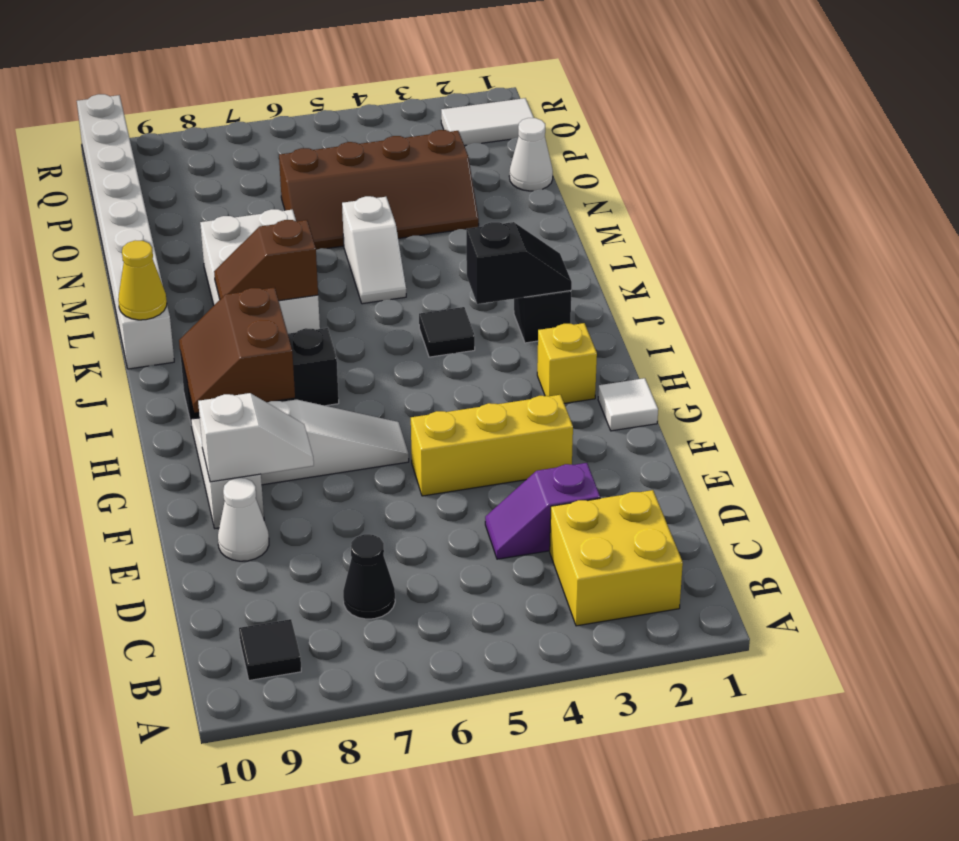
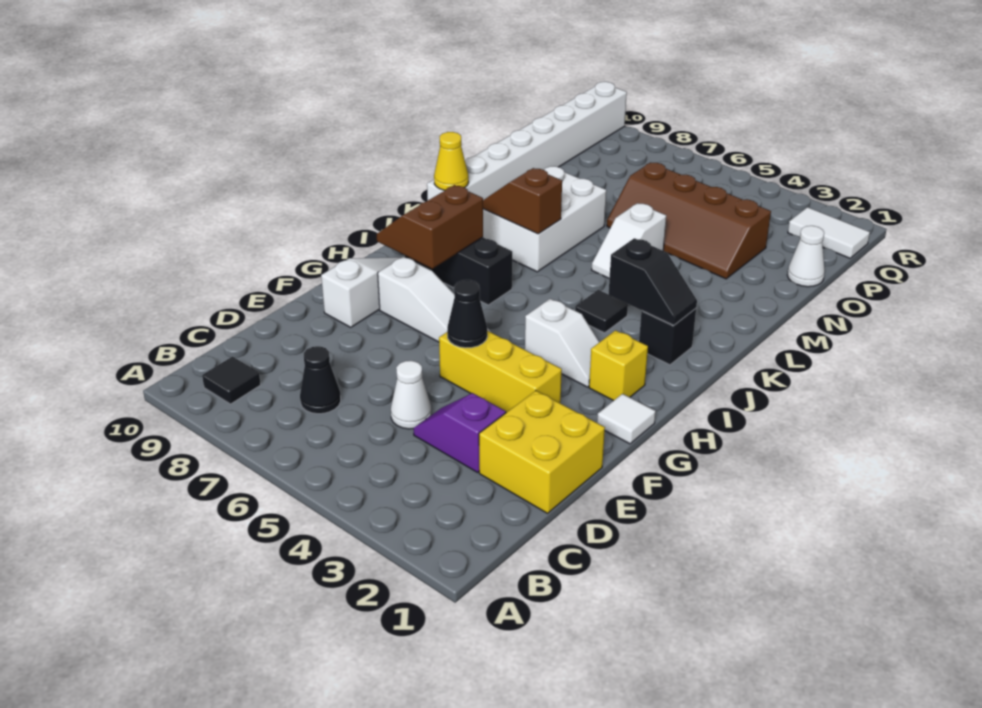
yellow 2x2 brick [550,490,683,626] -> yellow 2x2 brick moved to [479,391,605,513]
white 1x1 cone [218,478,269,561] -> white 1x1 cone moved to [391,361,431,429]
none -> black 1x1 cone [447,280,487,348]
white 1x2 slope [198,393,314,482] -> white 1x2 slope moved to [525,299,599,387]

